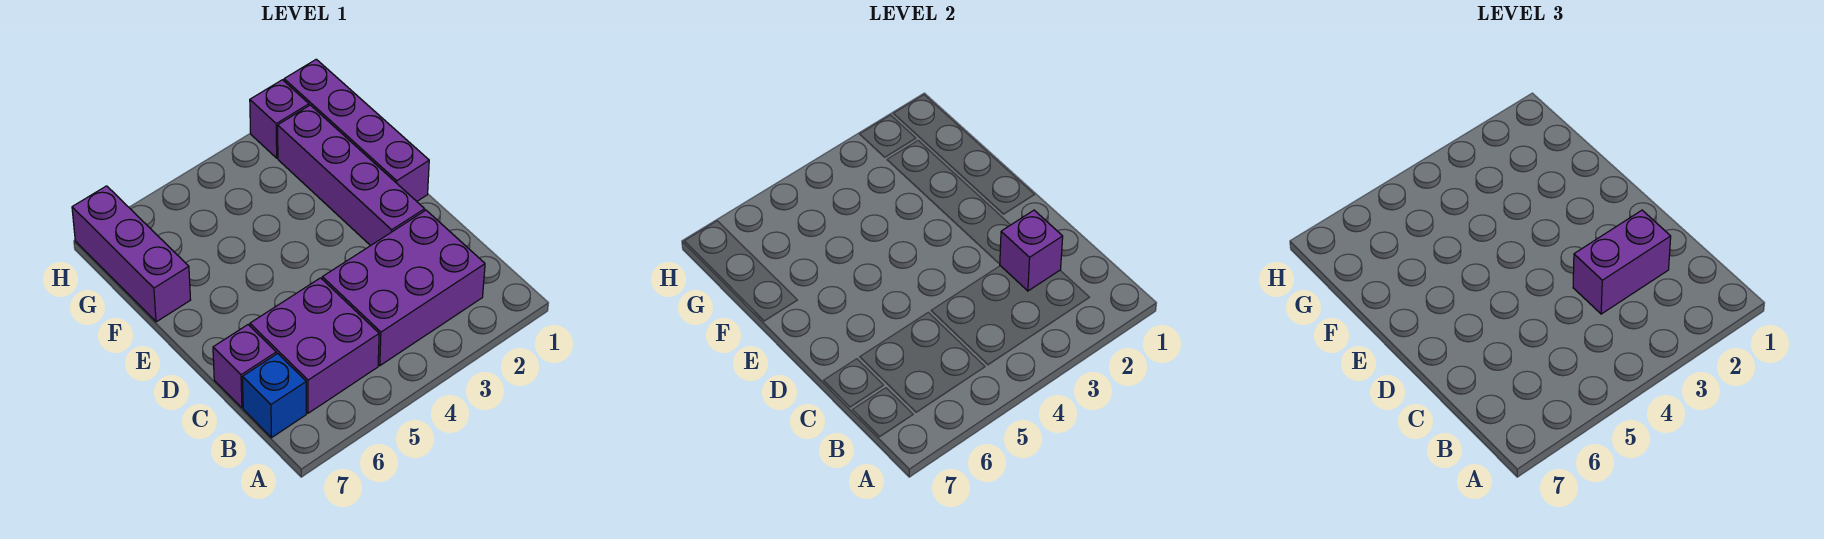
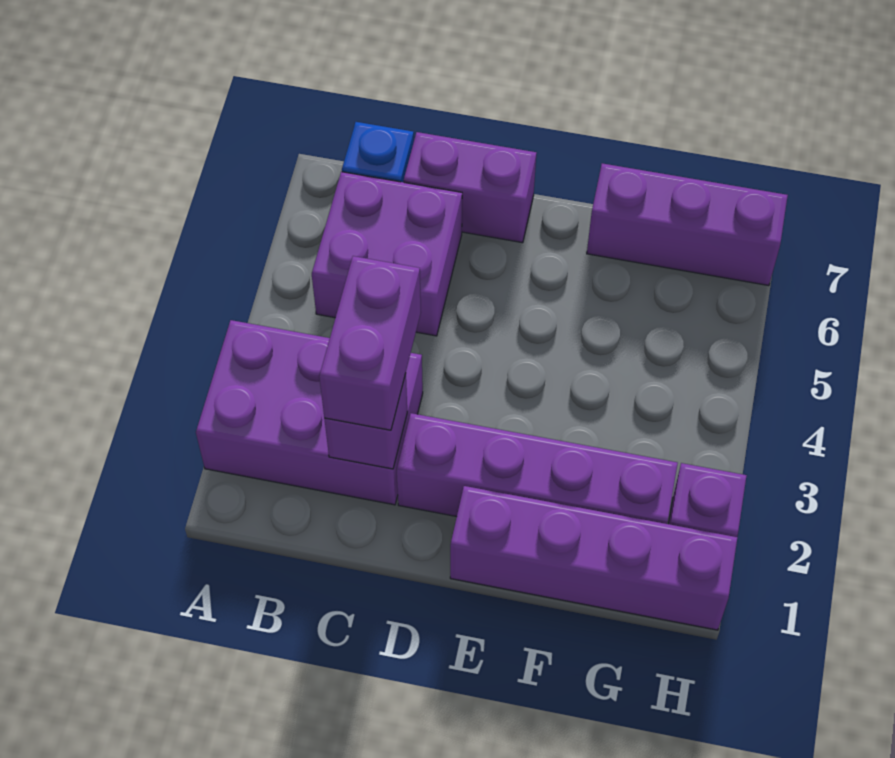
purple 2x3 brick [322,210,485,366] -> purple 2x3 brick turned to [196,320,423,505]
purple 1x1 brick [213,325,276,408] -> purple 1x2 brick [404,132,536,243]

